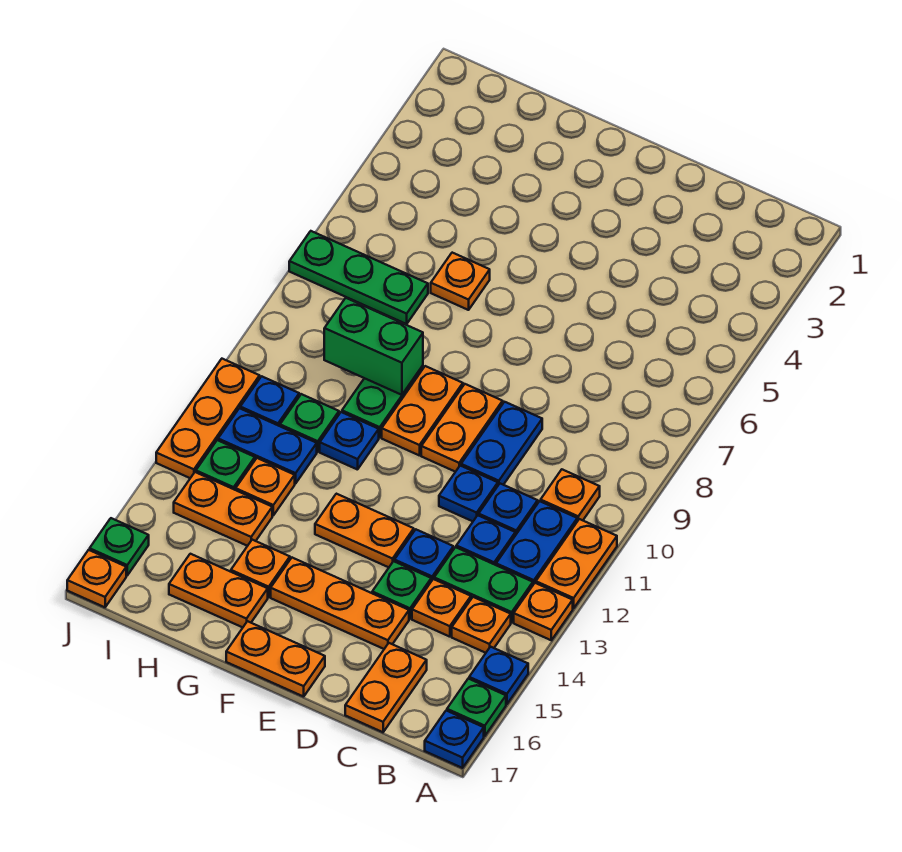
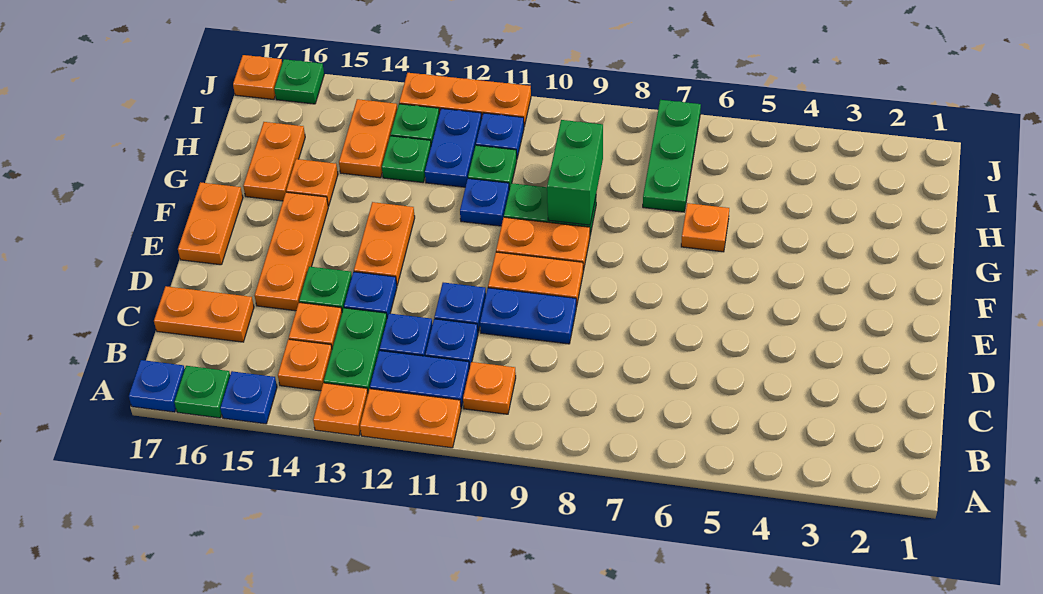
orange 1x1 plate [236,458,295,515] -> green 1x1 plate [382,136,431,182]

